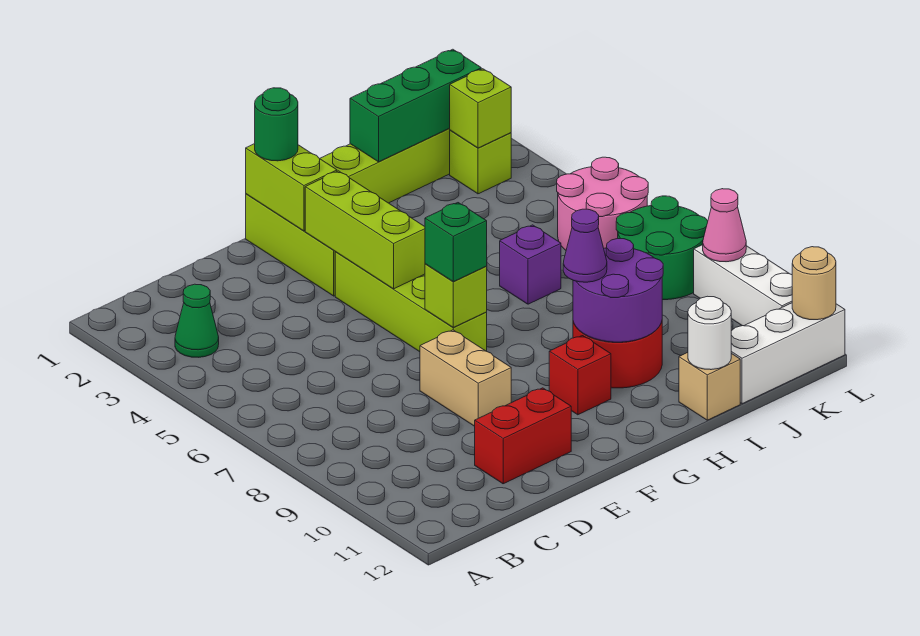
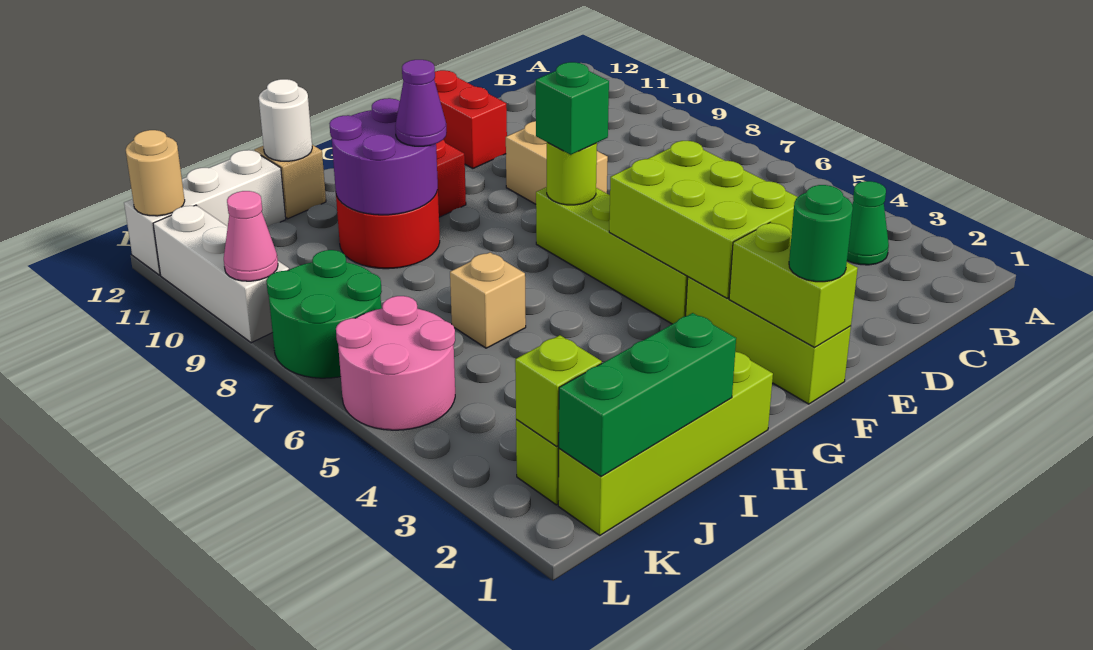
red 1x2 brick [475,388,571,484] -> red 1x2 brick turned to [434,70,507,169]
lime 1x3 brick [305,171,425,289] -> lime 2x3 brick [609,141,797,298]
lime 1x1 brick [425,264,487,327] -> lime 1x1 round brick [547,142,597,205]
purple 1x1 brick [500,225,561,304] -> tan 1x1 brick [450,252,526,348]

